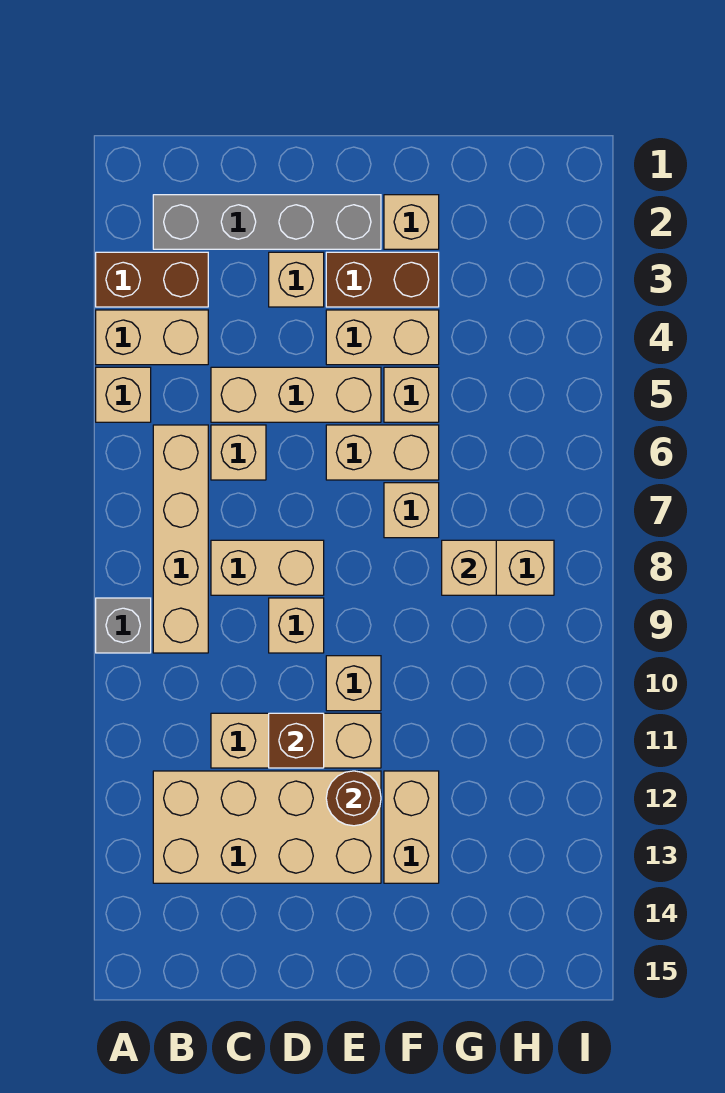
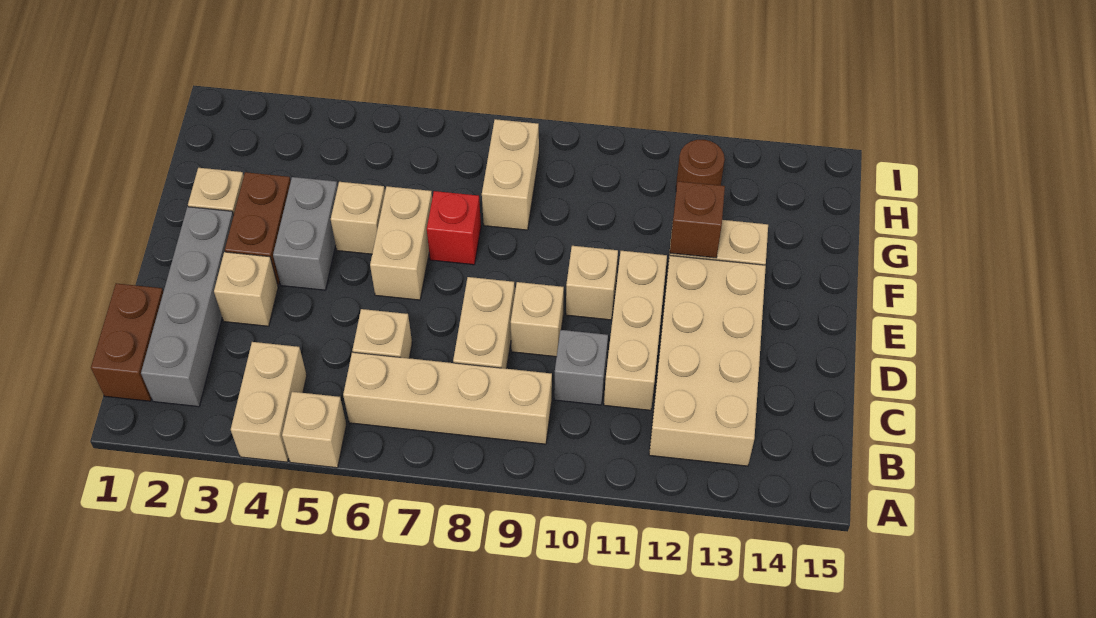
brown 1x2 brick [96,252,208,307] -> brown 1x2 brick moved to [91,283,163,401]
grey 1x1 brick [96,598,151,653] -> grey 1x1 brick moved to [554,330,608,405]
tan 1x3 brick [211,367,381,422] -> none
brown 1x1 brick [269,713,324,768] -> brown 1x1 brick moved to [670,181,725,258]
tan 1x2 brick [326,310,439,365] -> grey 1x2 brick [273,177,338,290]
brown 1x1 round brick [326,771,381,826] -> brown 1x1 round brick moved to [676,140,725,189]
tan 1x1 brick [384,483,439,538] -> red 1x1 brick [427,191,481,265]
tan 1x1 brick [442,540,496,595] -> none

